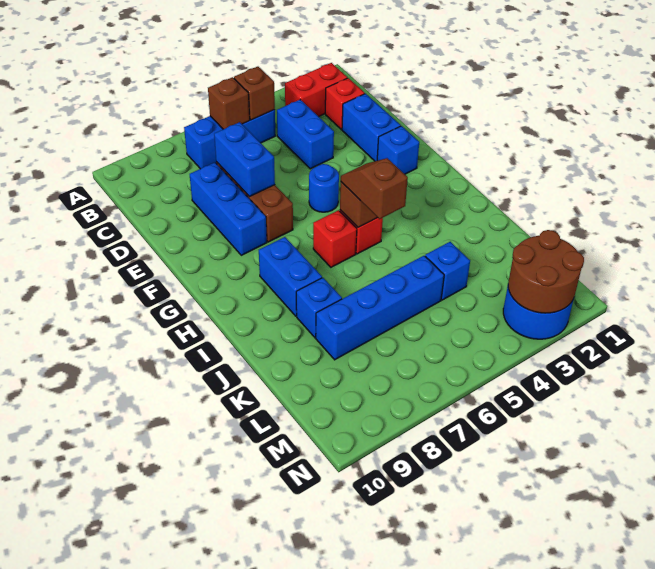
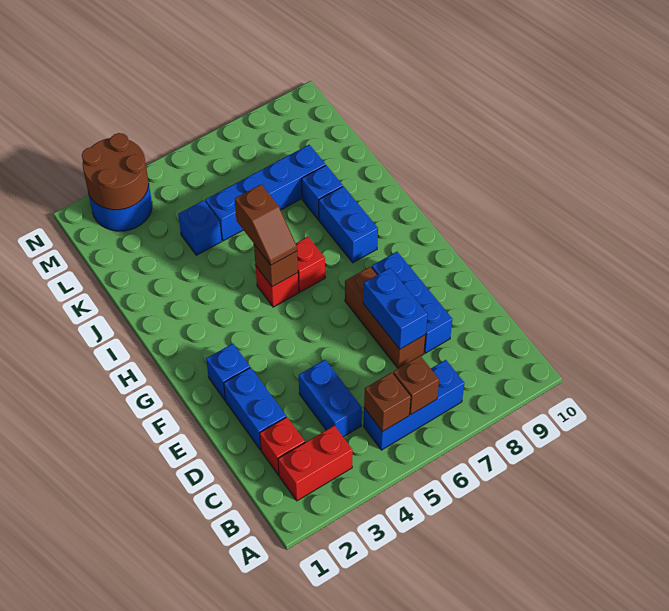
blue 1x1 round brick [309,164,339,212] -> none

